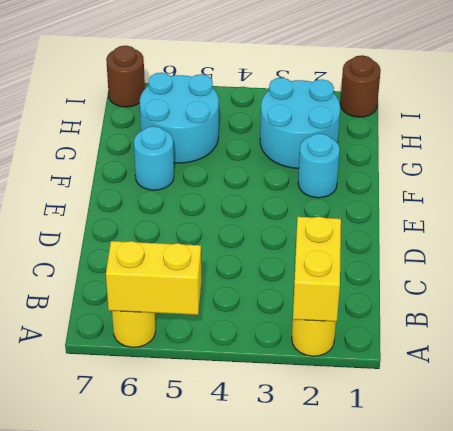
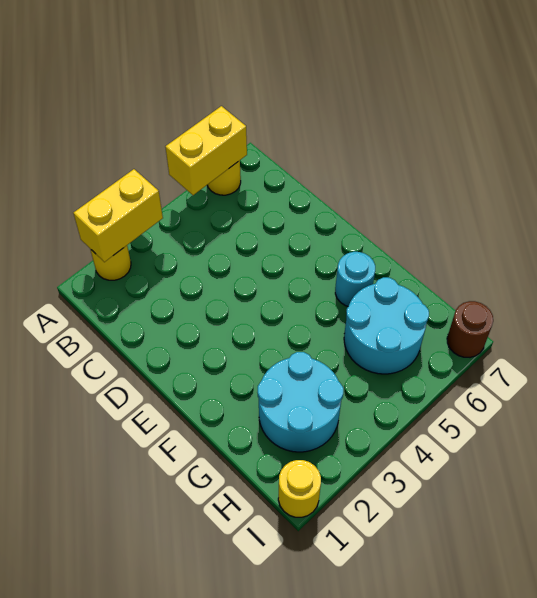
yellow 1x2 brick [293,217,341,322] -> yellow 1x2 brick turned to [73,169,163,262]
cyan 1x1 round brick [298,134,340,198] -> none
brown 1x1 round brick [340,55,381,117] -> yellow 1x1 round brick [278,460,321,517]

